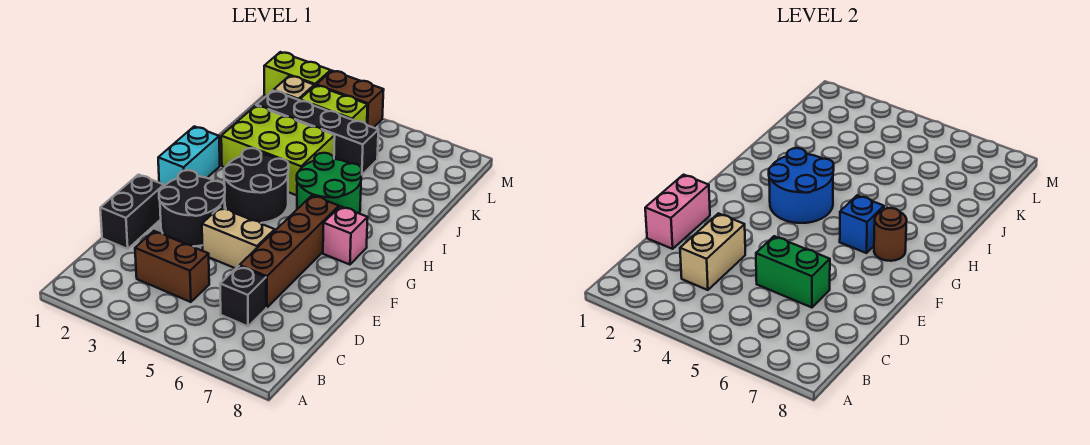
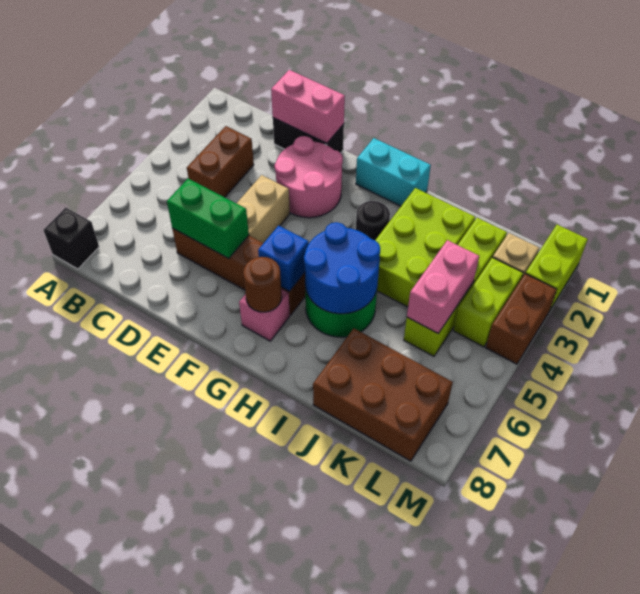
tan 1x2 brick [680,213,745,290] -> none
black 1x1 brick [220,266,266,326] -> black 1x1 brick moved to [43,207,99,269]
green 1x2 brick [756,236,830,308] -> green 1x2 brick turned to [167,178,249,259]
black 2x2 round brick [159,170,225,246] -> pink 2x2 round brick [275,136,343,218]
black 2x2 round brick [224,148,289,223] -> black 1x1 round brick [356,201,390,240]
blue 2x2 round brick [769,148,834,223] -> blue 2x2 round brick moved to [304,222,380,314]
none -> brown 2x3 brick [313,329,453,461]
black 1x4 brick [256,91,378,174] -> lime 1x4 brick [404,218,507,356]
none -> pink 1x2 brick [407,240,479,333]

